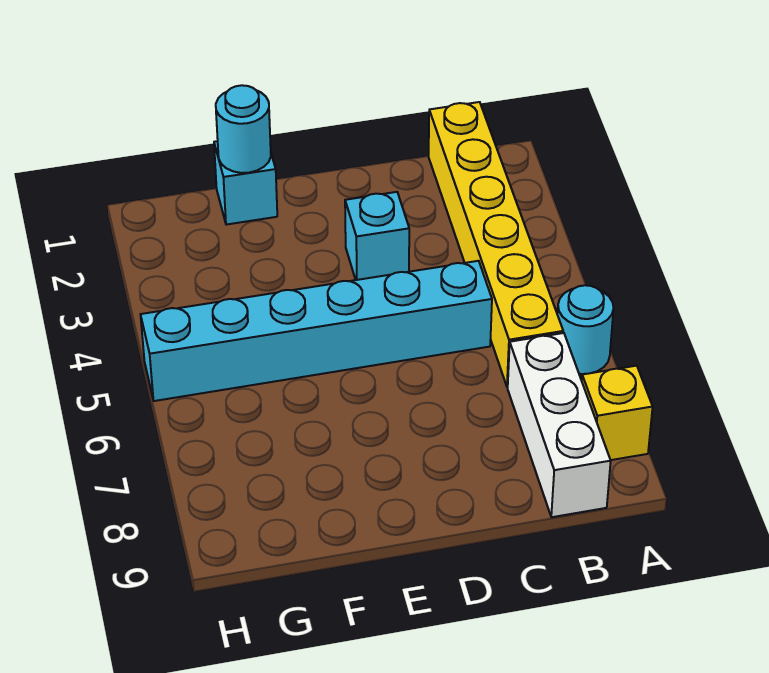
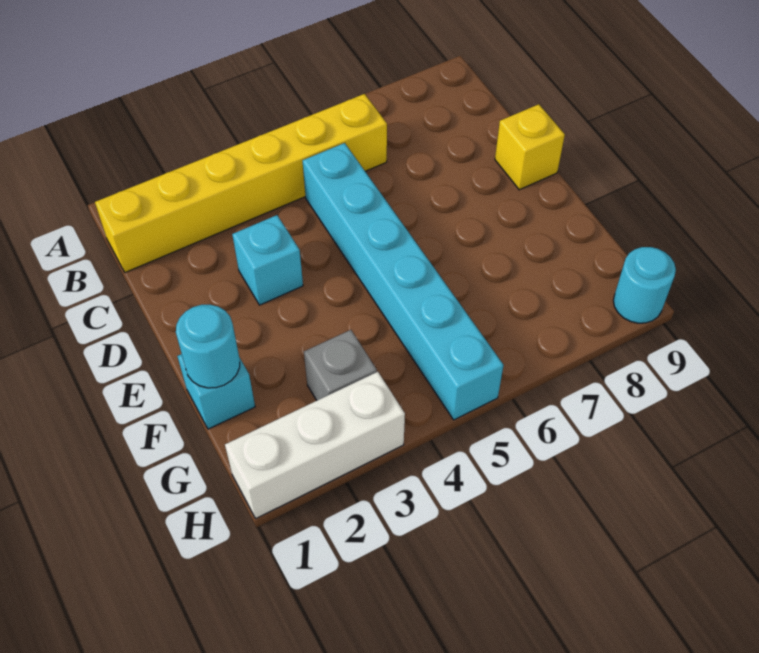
cyan 1x1 round brick [557,285,614,374] -> cyan 1x1 round brick moved to [613,247,676,323]
yellow 1x1 brick [582,366,653,460] -> yellow 1x1 brick moved to [495,104,565,190]
white 1x3 brick [508,333,611,517] -> white 1x3 brick moved to [225,372,405,518]
none -> grey 1x1 brick [304,330,377,400]

